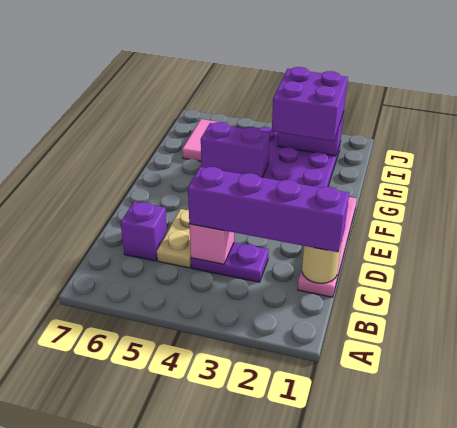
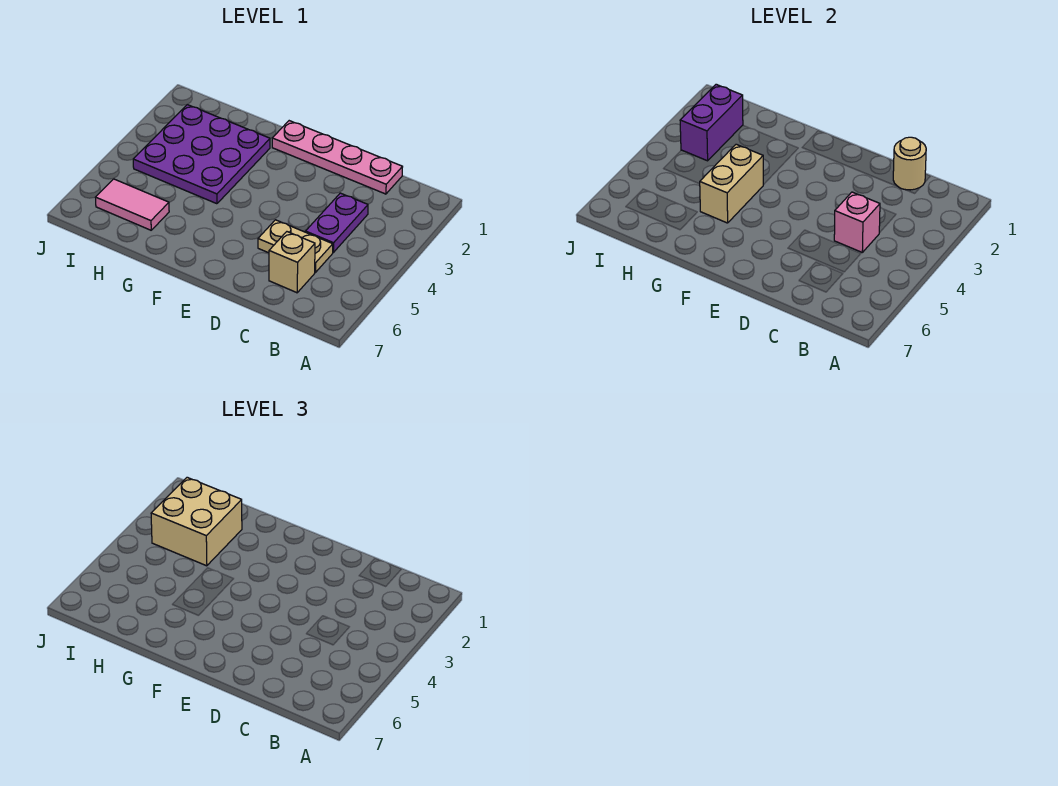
purple 1x4 brick [188,167,349,252] -> none
purple 1x1 brick [120,202,167,261] -> tan 1x1 brick [269,232,315,293]
purple 1x2 brick [201,122,270,177] -> tan 1x2 brick [700,144,763,223]
purple 2x2 brick [272,67,348,141] -> tan 2x2 brick [151,477,242,566]

